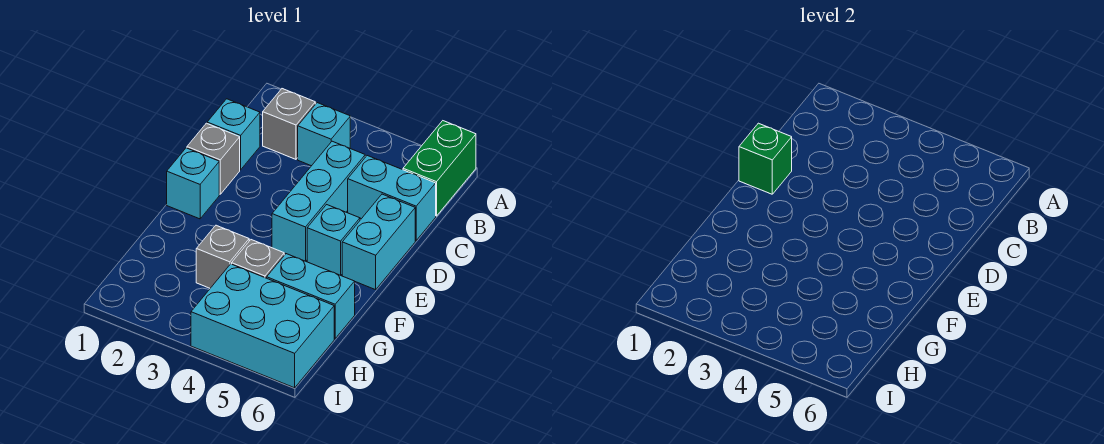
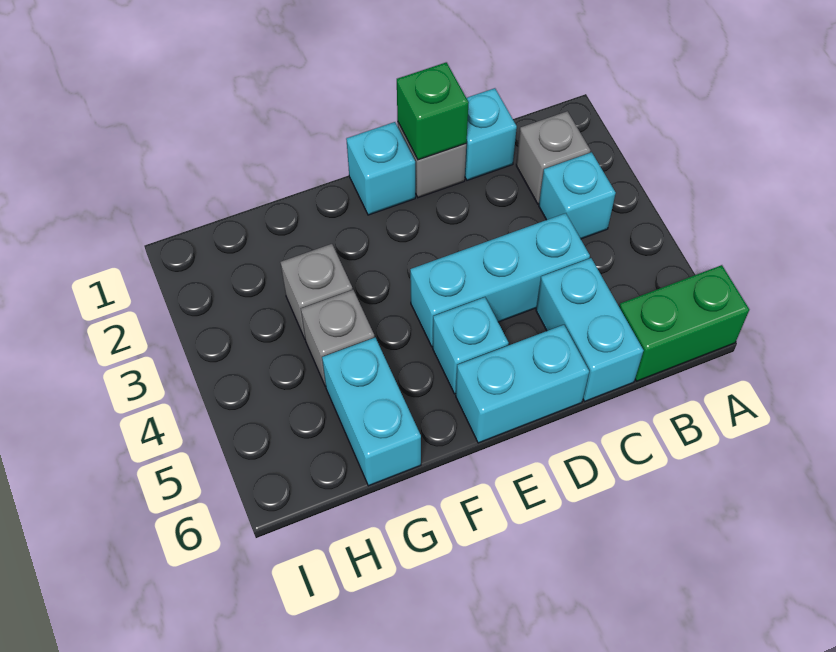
cyan 2x3 brick [191,264,334,388] -> none

